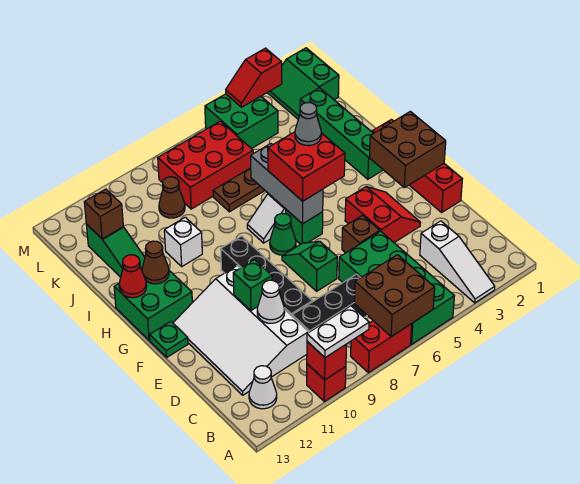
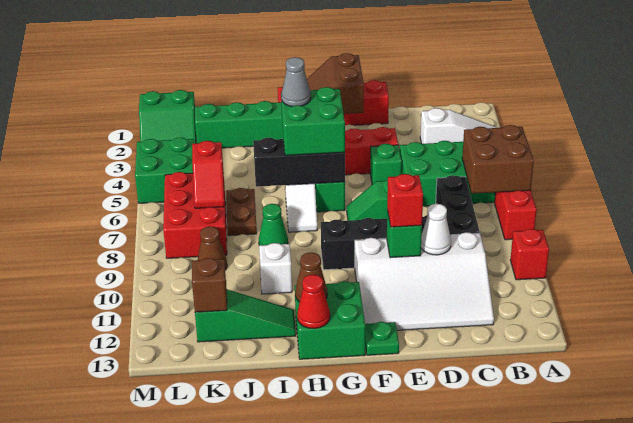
white 1x2 plate [307,306,369,358] -> none
red 1x1 brick [307,341,347,380] -> red 1x1 brick moved to [387,174,423,227]
white 1x1 cone [249,366,277,409] -> none
brown 1x1 brick [342,215,380,253] -> green 1x1 brick [370,144,402,184]
brown 2x2 brick [369,111,446,188] -> brown 2x2 slope [307,53,364,114]
red 2x2 brick [268,132,345,201] -> green 2x2 brick [281,87,345,155]
grey 1x3 brick [251,144,323,224] -> black 1x3 brick [253,138,345,187]
green 1x1 cone [270,213,296,255] -> green 1x1 cone moved to [259,204,288,245]
red 1x2 slope [226,48,282,107] -> red 1x2 slope moved to [192,141,224,208]

